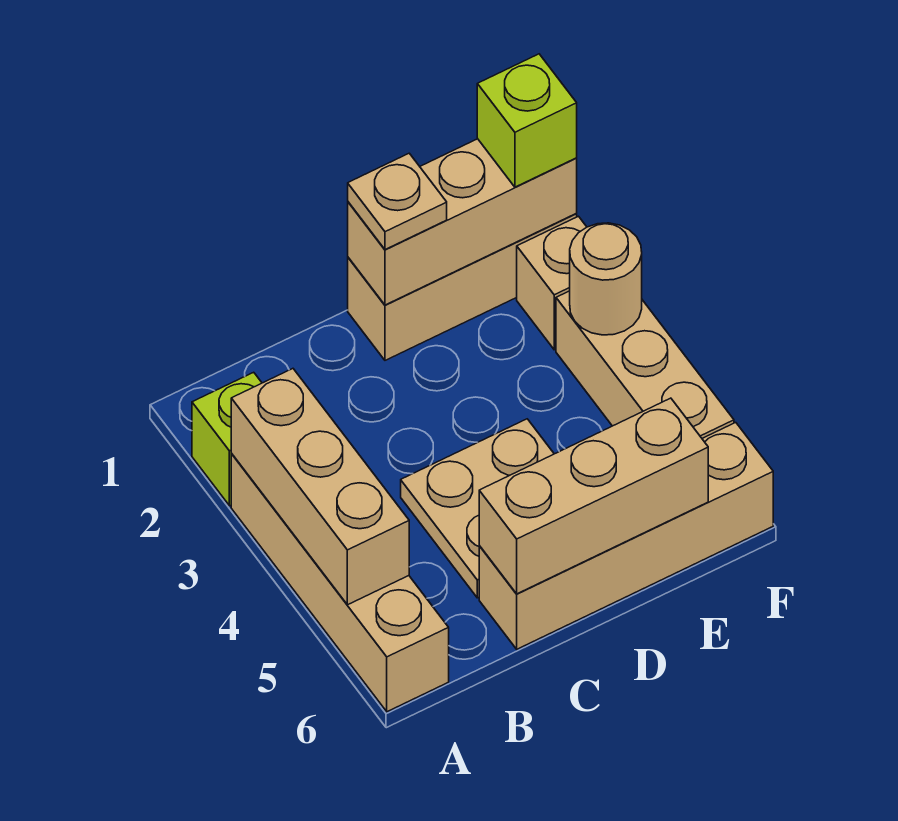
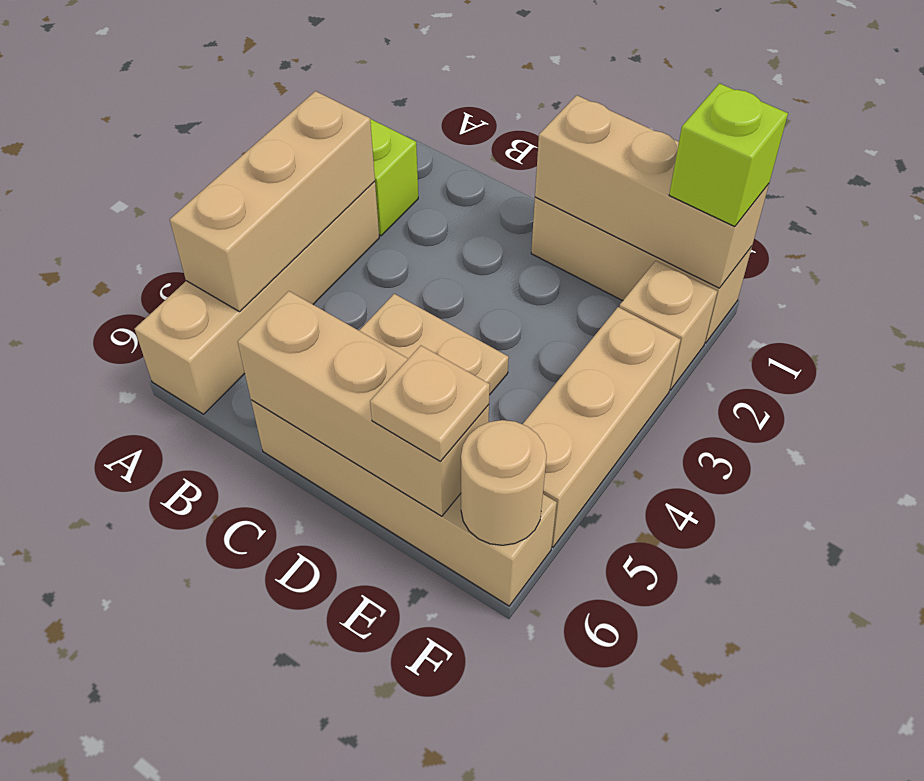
tan 1x1 plate [348,153,447,250] -> tan 1x1 plate moved to [370,345,490,461]
tan 1x1 round brick [570,223,642,335] -> tan 1x1 round brick moved to [461,420,547,545]

